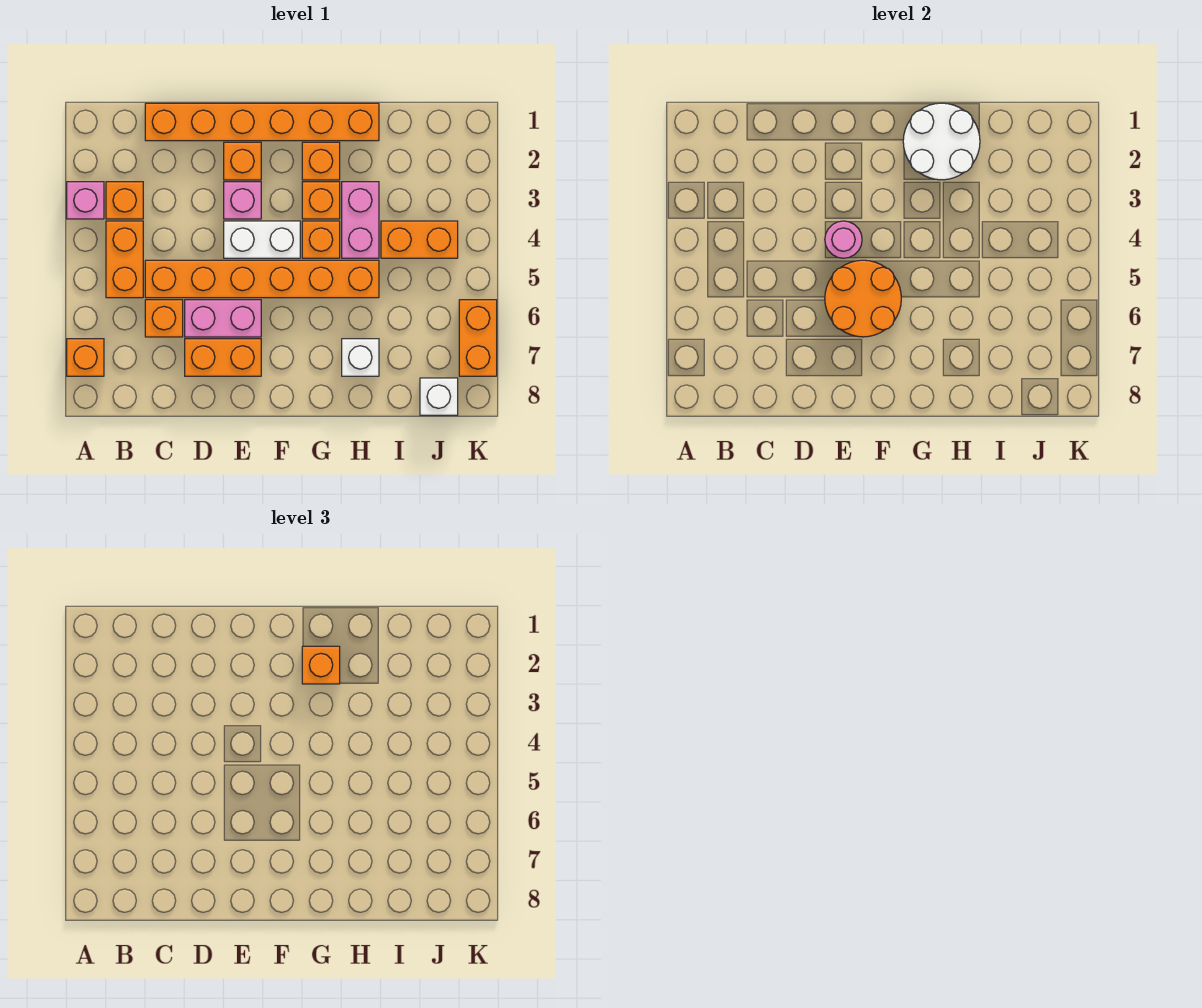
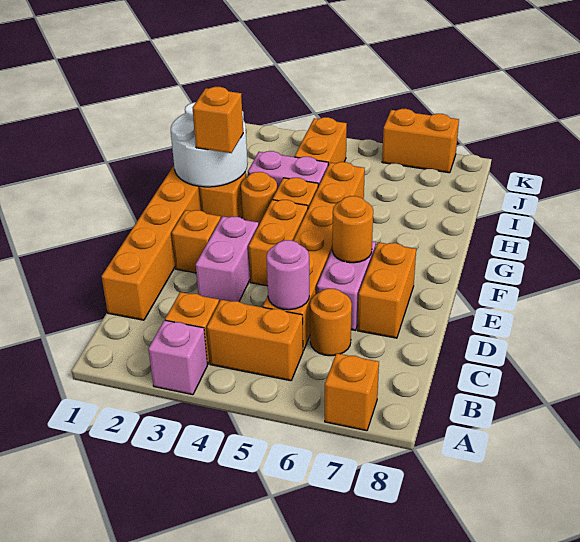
orange 1x1 brick [145,300,183,337] -> orange 1x1 round brick [310,289,352,356]
pink 1x1 brick [224,182,261,219] -> pink 1x2 brick [196,216,259,302]
white 1x2 brick [224,221,300,258] -> orange 1x2 brick [248,200,308,286]
pink 1x1 round brick [825,221,862,258] -> pink 1x1 round brick moved to [267,240,309,310]
orange 2x2 round brick [825,260,901,337] -> orange 1x1 round brick [332,196,373,263]
orange 1x1 brick [302,182,340,219] -> orange 1x1 round brick [241,172,277,224]
white 1x1 brick [342,339,379,376] -> none
white 1x1 brick [420,378,458,415] -> none

